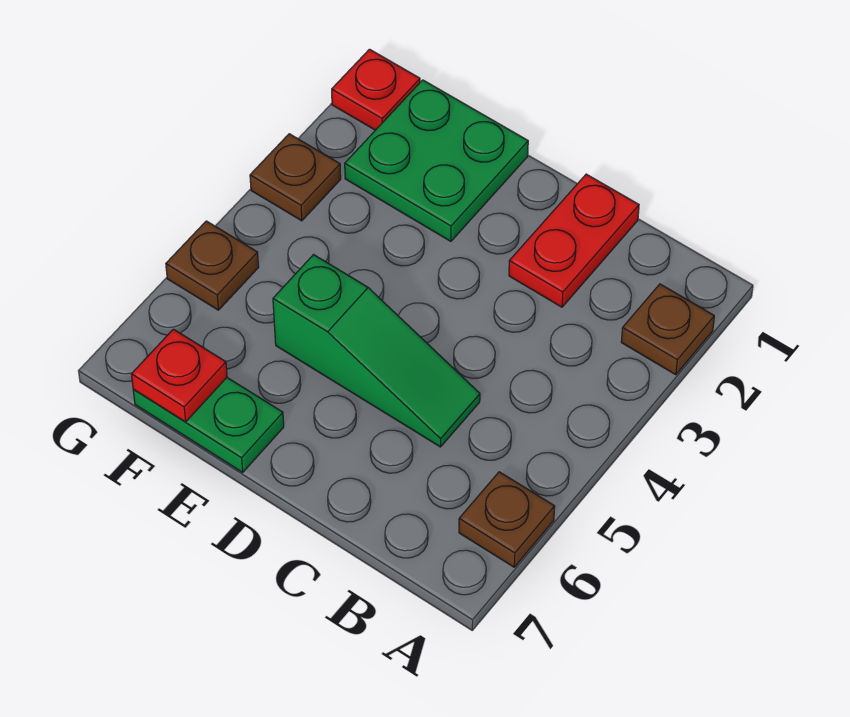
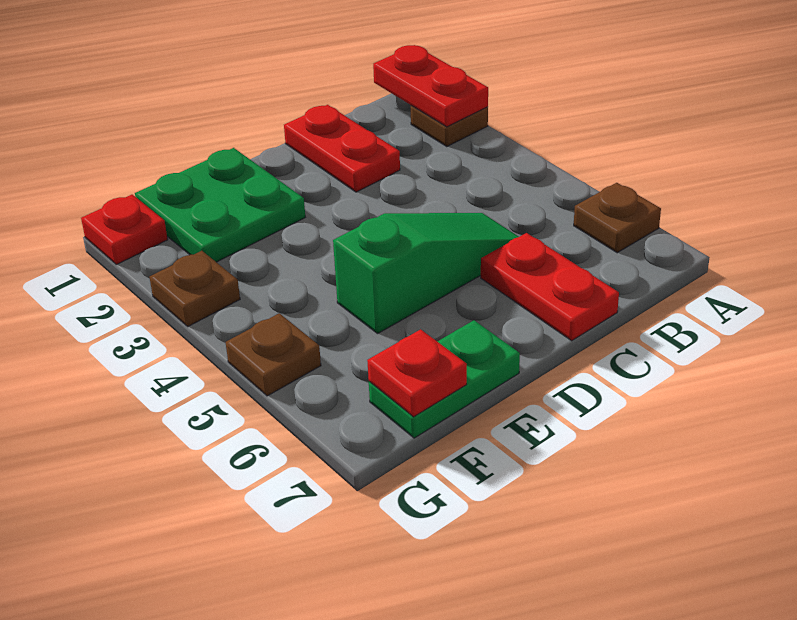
none -> red 1x2 plate [373,45,488,127]
none -> red 1x2 plate [481,233,619,341]

